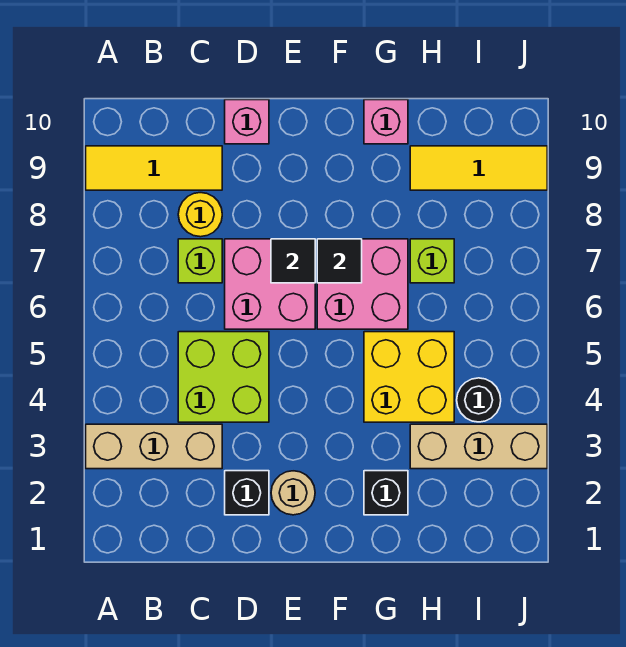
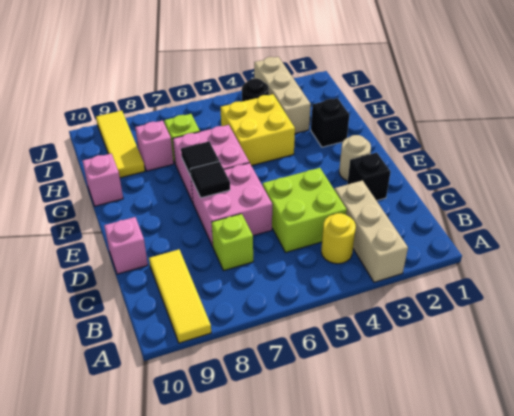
yellow 1x1 round brick [178,193,222,237] -> yellow 1x1 round brick moved to [321,213,356,264]
none -> pink 1x1 brick [135,120,174,171]

